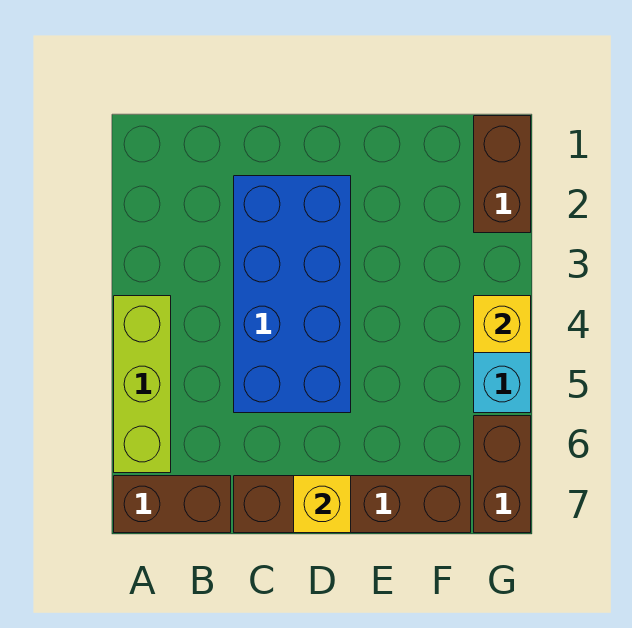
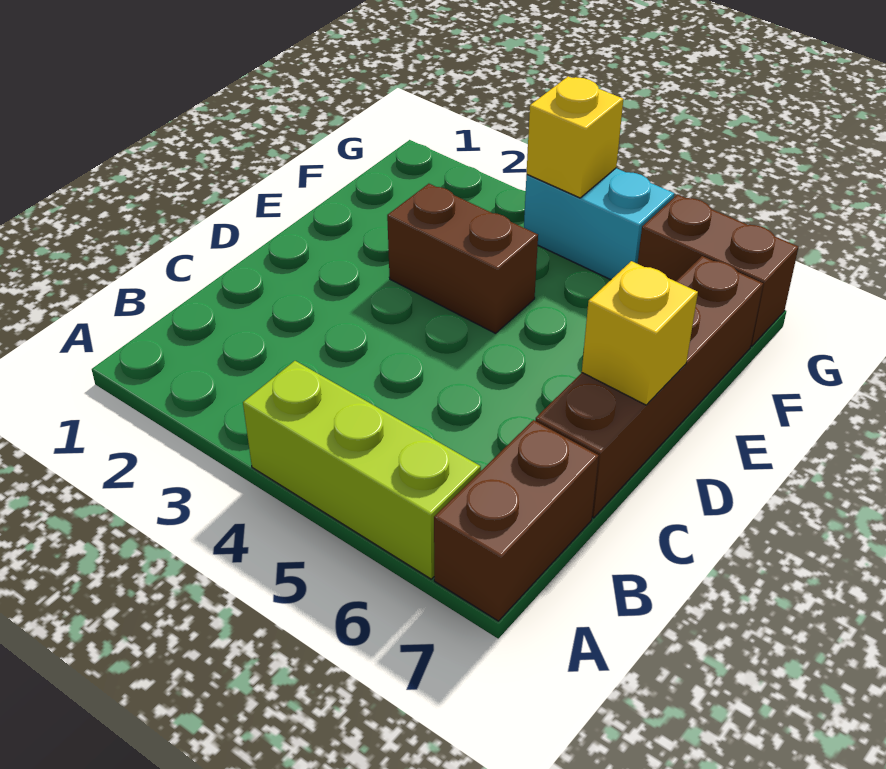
blue 2x4 brick [234,176,351,413] -> none
brown 1x2 brick [474,116,531,233] -> brown 1x2 brick moved to [387,184,538,333]

